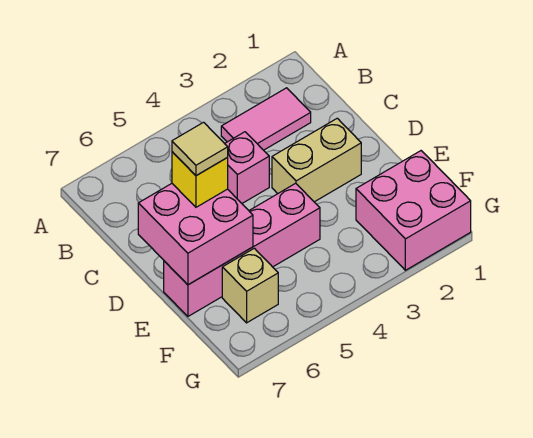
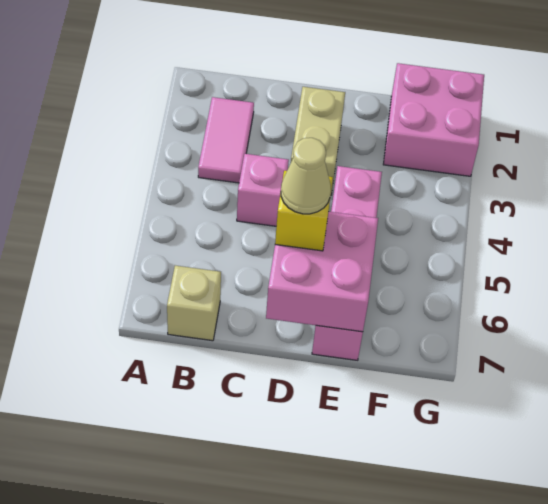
tan 1x1 tile [172,122,228,176] -> tan 1x1 cone [281,138,331,214]
tan 1x1 brick [222,248,278,323] -> tan 1x1 brick moved to [167,265,221,341]

